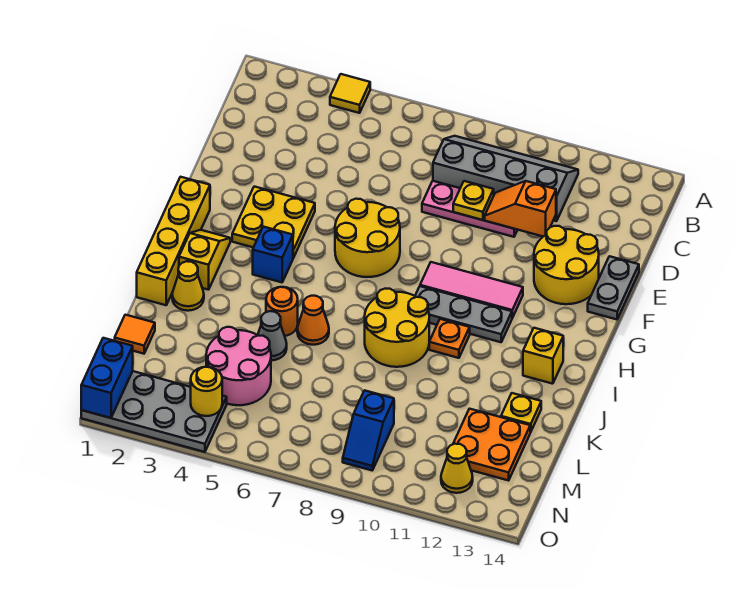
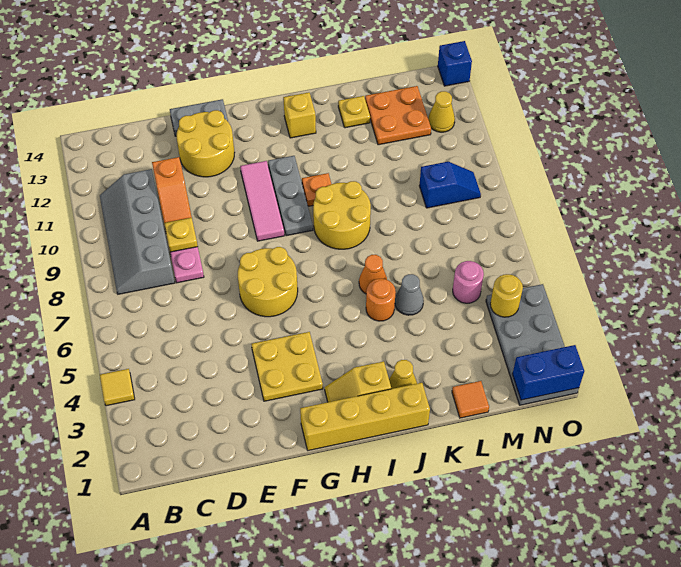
blue 1x1 brick [253,227,293,282] -> blue 1x1 brick moved to [438,41,472,86]
pink 2x2 round brick [206,327,271,405] -> pink 1x1 round brick [453,261,484,303]

